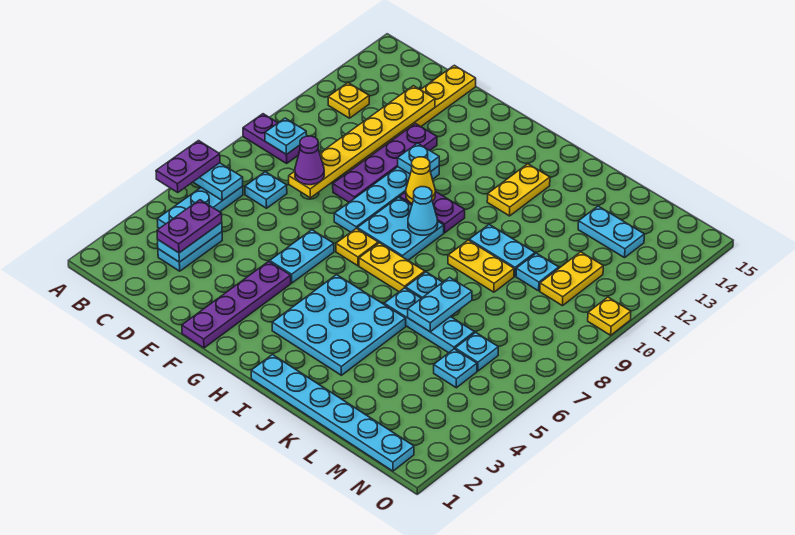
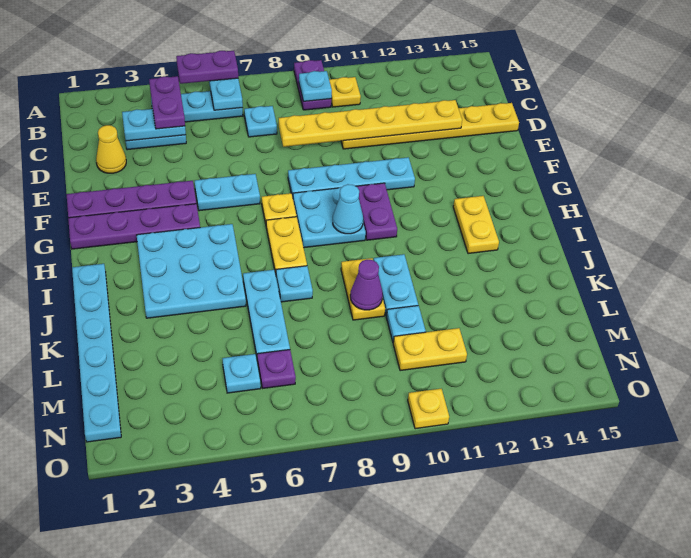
yellow 1x1 plate [328,83,369,118] -> yellow 1x1 plate moved to [329,77,361,107]
purple 1x2 plate [157,200,222,253] -> purple 1x2 plate turned to [149,76,185,129]
purple 1x1 cone [295,136,324,185] -> purple 1x1 cone moved to [350,260,383,310]
purple 1x4 plate [333,124,437,202] -> purple 1x4 plate moved to [68,204,200,249]
cyan 1x1 plate [398,143,439,174] -> none
yellow 1x1 cone [406,157,435,204] -> yellow 1x1 cone moved to [96,125,126,173]
yellow 1x2 plate [487,164,550,216] -> yellow 1x2 plate turned to [453,196,499,254]
cyan 1x2 plate [408,277,472,332] -> none
cyan 1x2 plate [578,206,644,258] -> none
cyan 1x1 plate [455,332,498,371] -> purple 1x1 plate [257,350,296,388]

